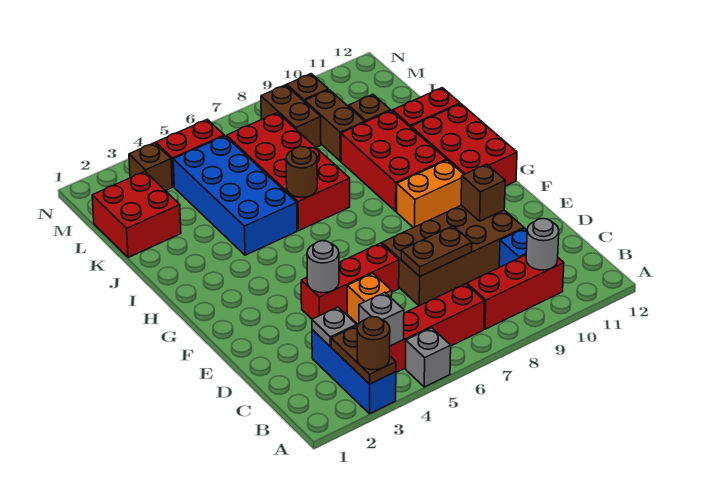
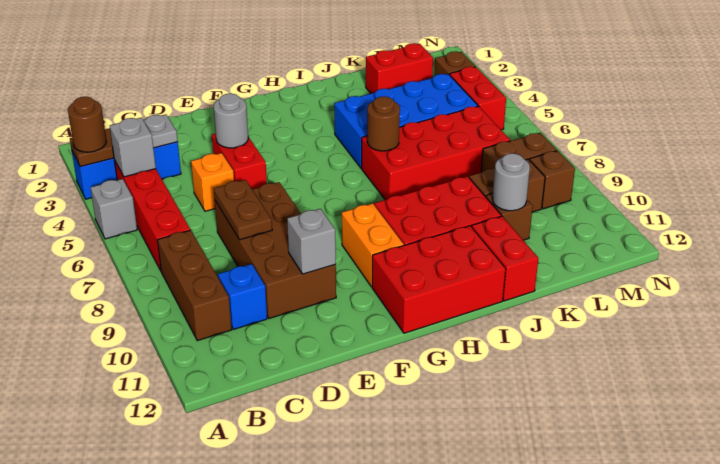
red 1x3 brick [467,255,564,329] -> brown 1x3 brick [157,230,232,341]
grey 1x1 round brick [526,219,559,270] -> grey 1x1 round brick moved to [492,153,530,211]
red 1x3 brick [301,243,399,319] -> red 1x2 brick [212,133,267,189]
brown 1x1 brick [461,164,505,221] -> grey 1x1 brick [287,209,336,274]
red 2x2 brick [92,172,181,257] -> red 1x2 brick [366,43,433,93]

